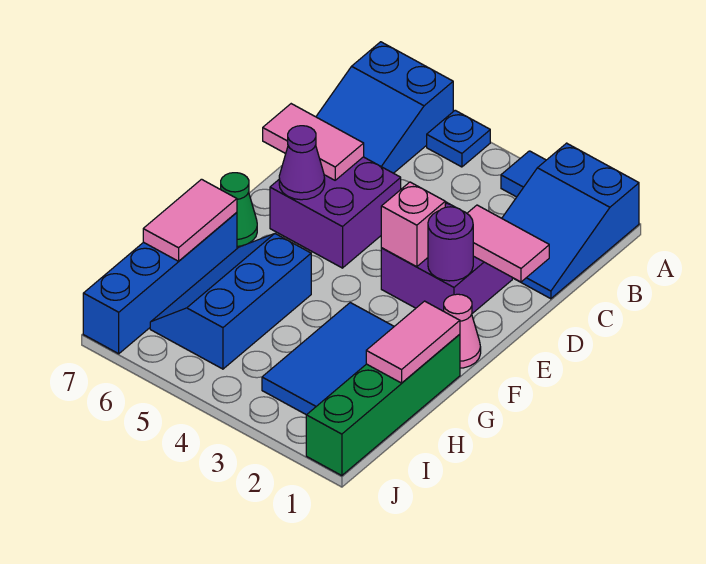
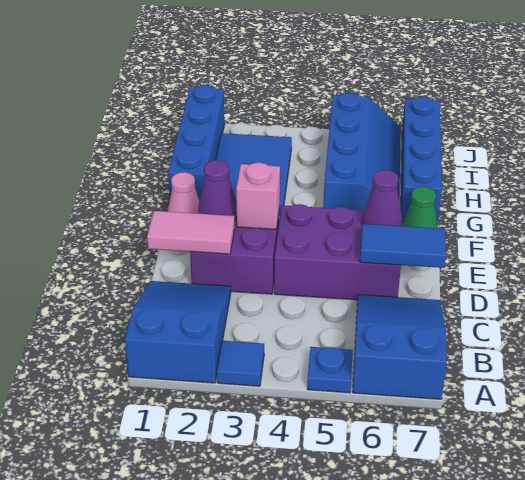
purple 2x2 brick [270,157,401,268] -> purple 2x3 brick [274,204,402,300]
pink 1x2 tile [263,104,364,180] -> blue 1x2 tile [360,224,446,268]
purple 1x1 round brick [428,207,473,281] -> purple 1x1 cone [198,160,237,218]
green 1x4 brick [306,334,460,476] -> blue 1x4 brick [168,85,225,201]
pink 1x2 tile [366,301,460,383] -> none
blue 2x3 slope [150,234,311,369] -> blue 2x4 slope [323,93,401,210]
pink 1x2 tile [143,179,237,261] -> none

